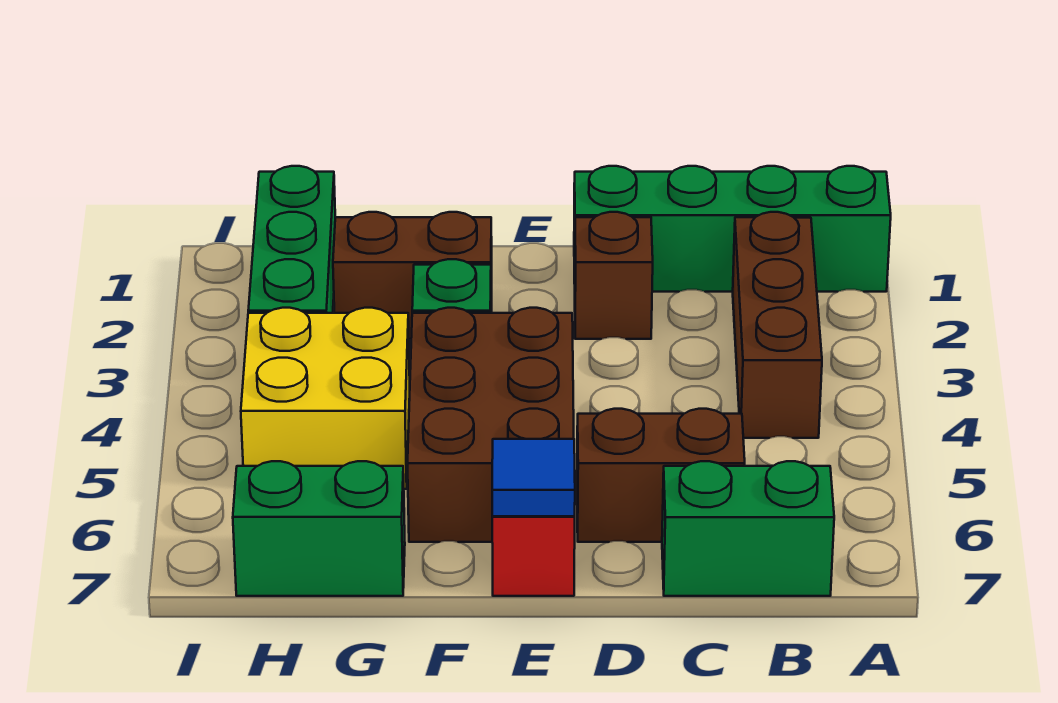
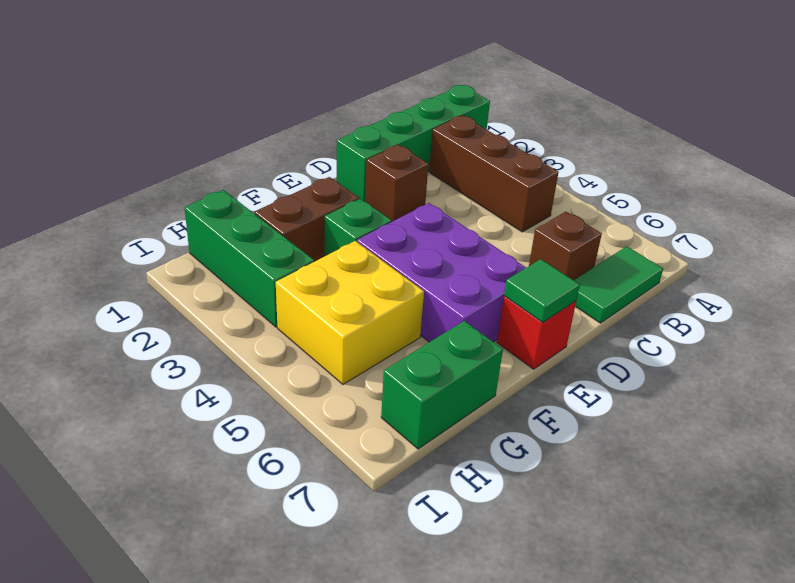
green 1x2 brick [662,461,834,596] -> green 1x2 tile [574,246,663,323]
brown 1x2 brick [577,409,745,542] -> brown 1x1 brick [529,212,602,280]
brown 2x3 brick [408,308,574,542] -> purple 2x3 brick [357,203,526,342]
blue 1x1 tile [492,439,575,516] -> green 1x1 tile [504,259,580,322]

